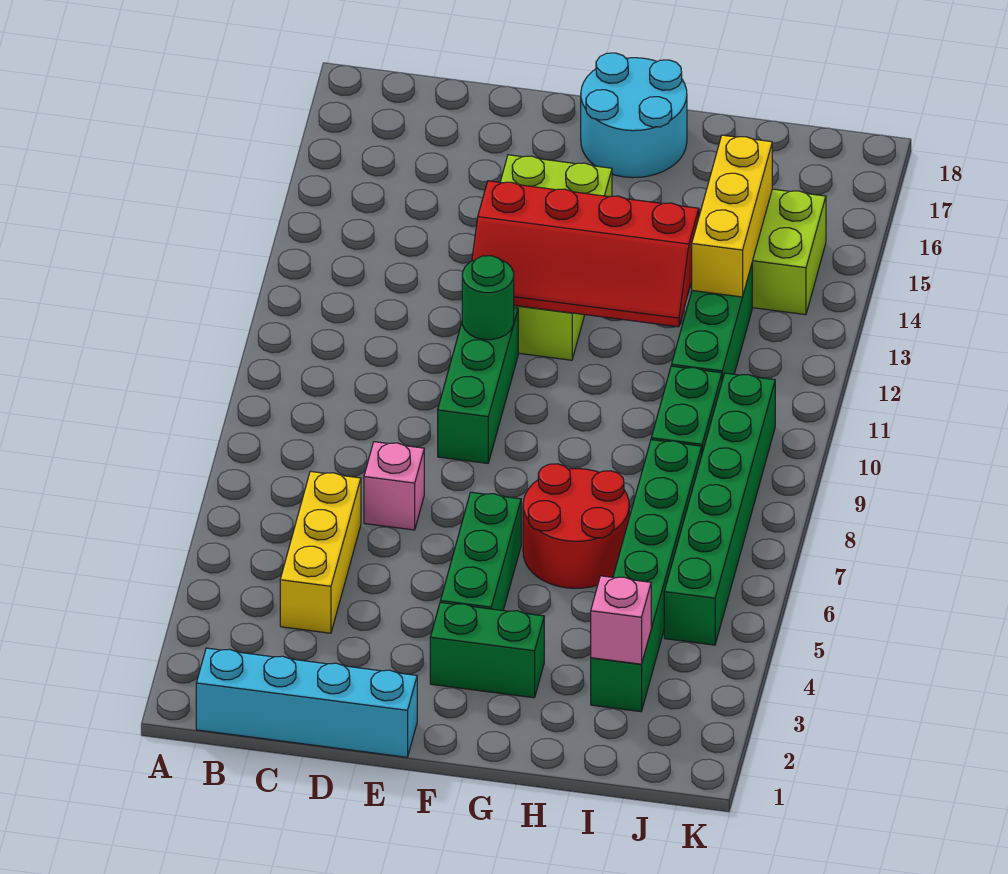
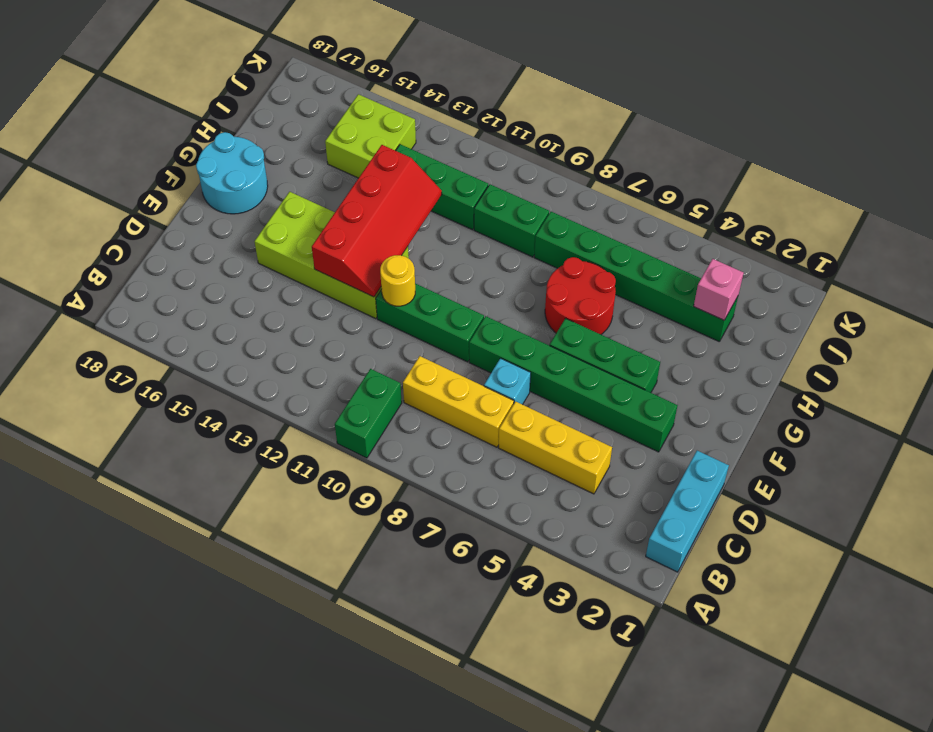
cyan 1x4 brick [196,648,417,757] -> cyan 1x3 brick [646,451,729,572]
pink 1x1 brick [364,442,424,530] -> cyan 1x1 brick [484,358,531,405]
green 1x1 round brick [462,256,514,340] -> yellow 1x1 round brick [380,255,415,306]
green 1x2 brick [430,602,544,698] -> green 1x2 brick moved to [335,369,402,458]
yellow 1x3 brick [692,135,772,297] -> yellow 1x3 brick moved to [403,356,514,447]
green 1x6 brick [664,373,775,645] -> green 1x6 brick moved to [469,316,677,452]

